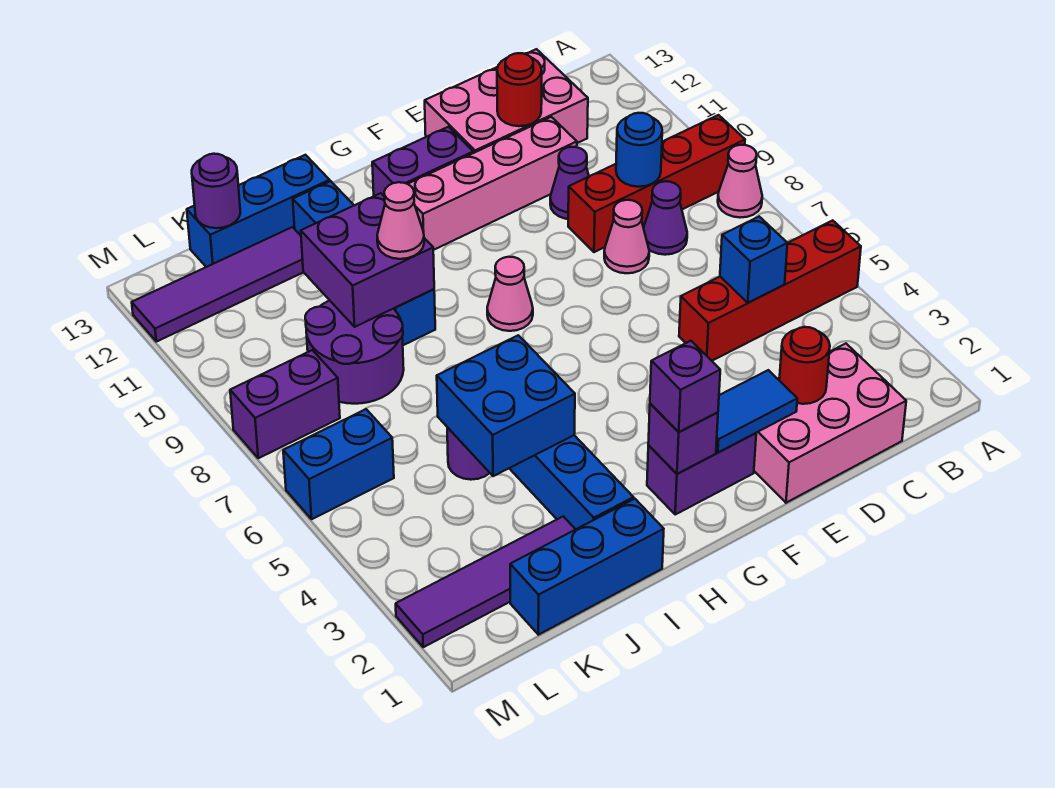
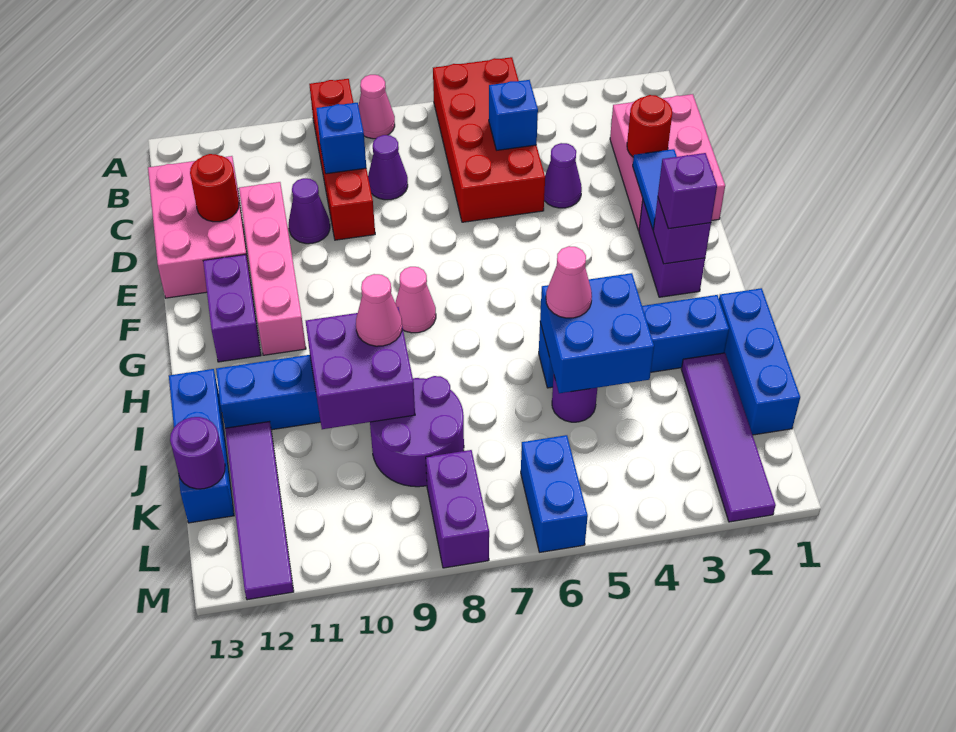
red 1x4 brick [679,220,861,361] -> red 2x4 brick [433,57,545,222]
blue 1x1 round brick [616,113,662,187] -> blue 1x1 brick [316,103,366,174]
none -> purple 1x1 cone [544,143,582,208]
pink 1x1 cone [604,200,649,273] -> pink 1x1 cone moved to [546,246,592,318]

